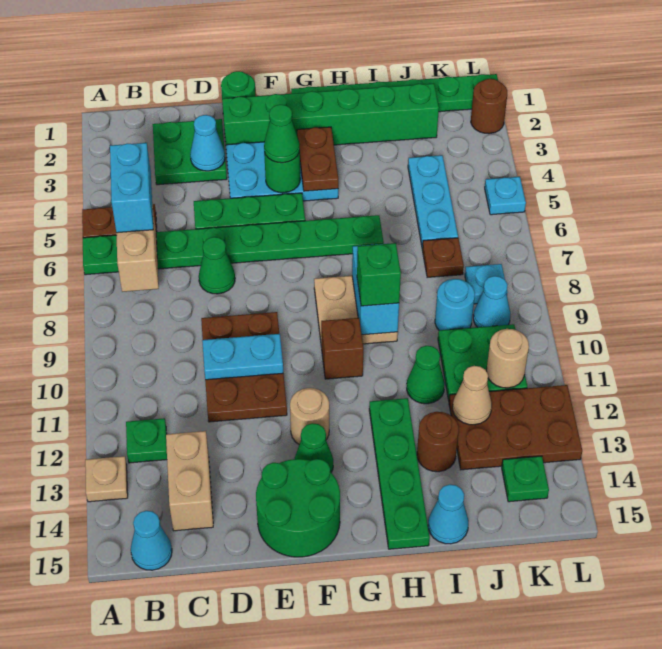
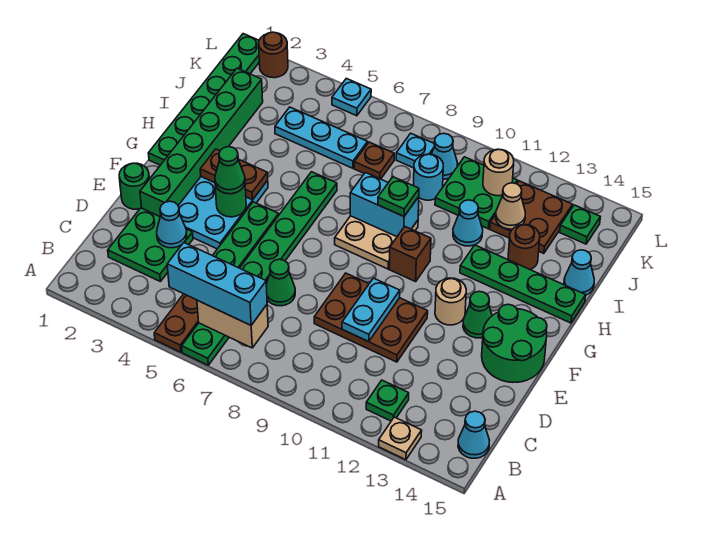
cyan 1x2 brick [110,143,153,233] -> cyan 1x3 brick [167,243,267,325]
tan 1x2 brick [166,431,213,531] -> none
green 1x1 brick [357,243,401,306] -> green 1x1 plate [378,177,419,216]
green 1x1 cone [407,346,445,404] -> cyan 1x1 cone [453,200,483,246]
brown 2x3 plate [449,385,582,470] -> brown 2x2 plate [490,181,573,254]

